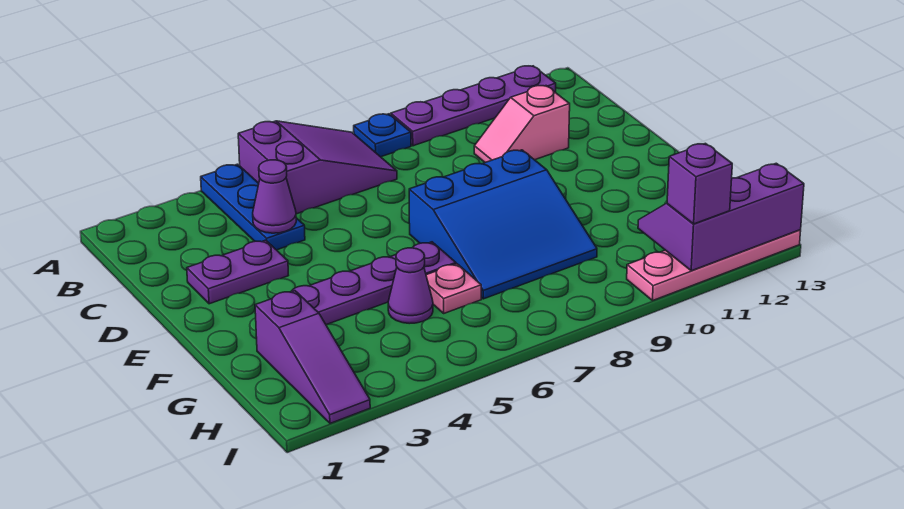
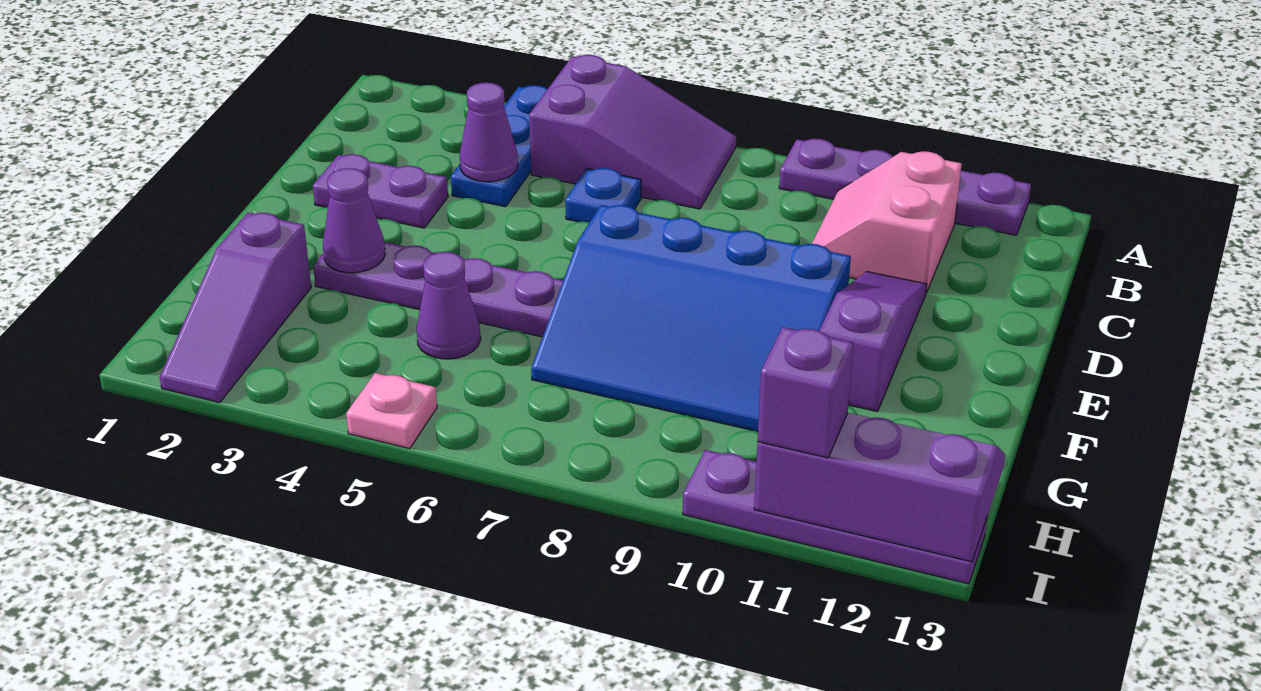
blue 1x1 plate [354,114,411,157] -> blue 1x1 plate moved to [565,168,641,222]
pink 1x2 slope [474,86,570,162] -> pink 2x2 slope [812,151,962,293]
none -> purple 1x3 slope [819,272,927,412]
blue 3x3 slope [409,150,597,299] -> blue 3x4 slope [531,205,851,432]
none -> purple 1x1 cone [323,168,385,273]
pink 1x1 plate [426,264,481,313] -> pink 1x1 plate moved to [346,373,437,449]
pink 1x4 plate [627,230,801,300] -> purple 1x4 plate [683,450,987,584]

